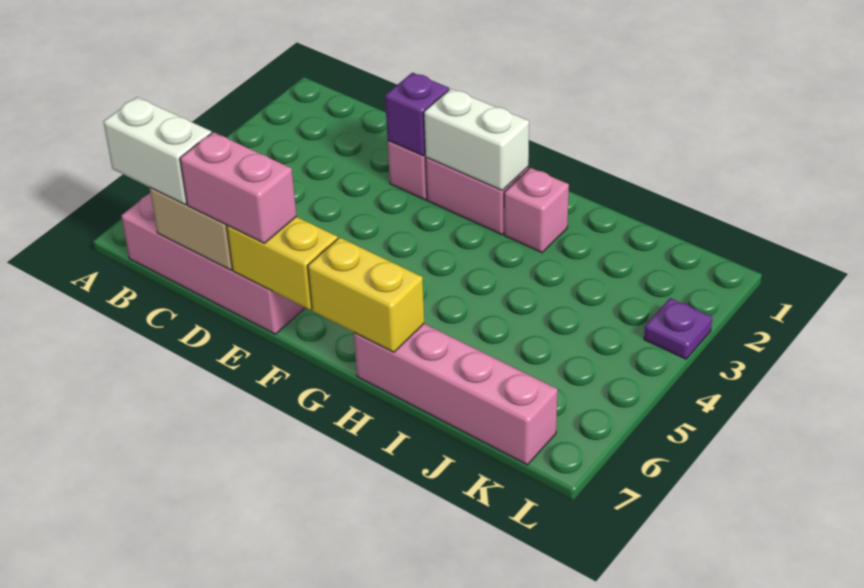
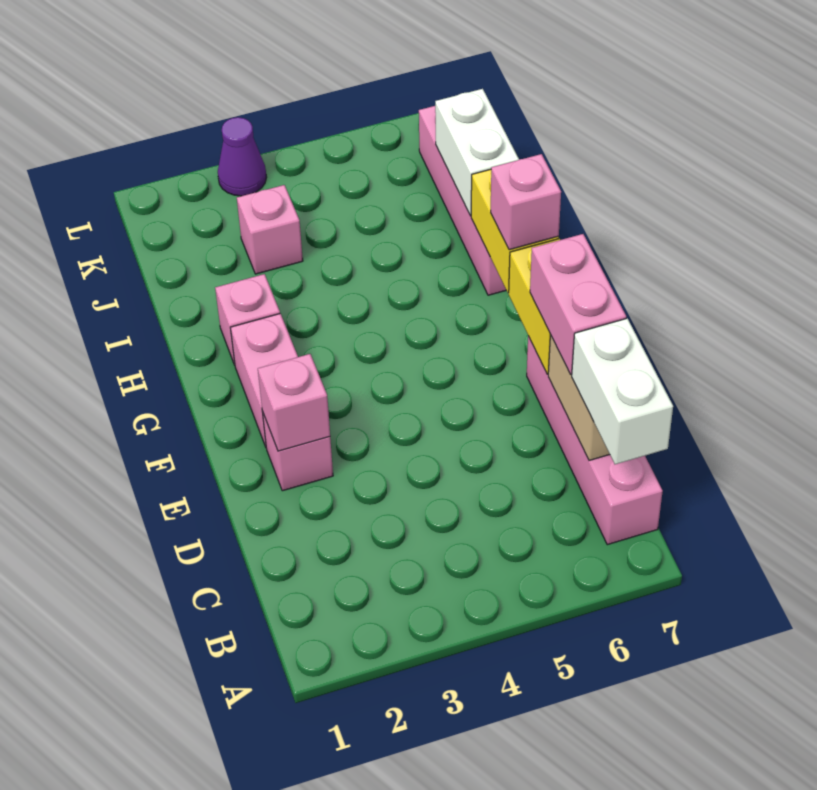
purple 1x1 brick [385,73,449,156] -> pink 1x1 brick [258,354,330,451]
white 1x2 brick [424,89,529,191] -> white 1x2 brick moved to [435,89,519,216]
none -> pink 1x1 brick [491,154,561,250]
none -> pink 1x1 brick [237,185,303,274]
purple 1x1 plate [644,298,712,359] -> purple 1x1 cone [218,117,267,196]

